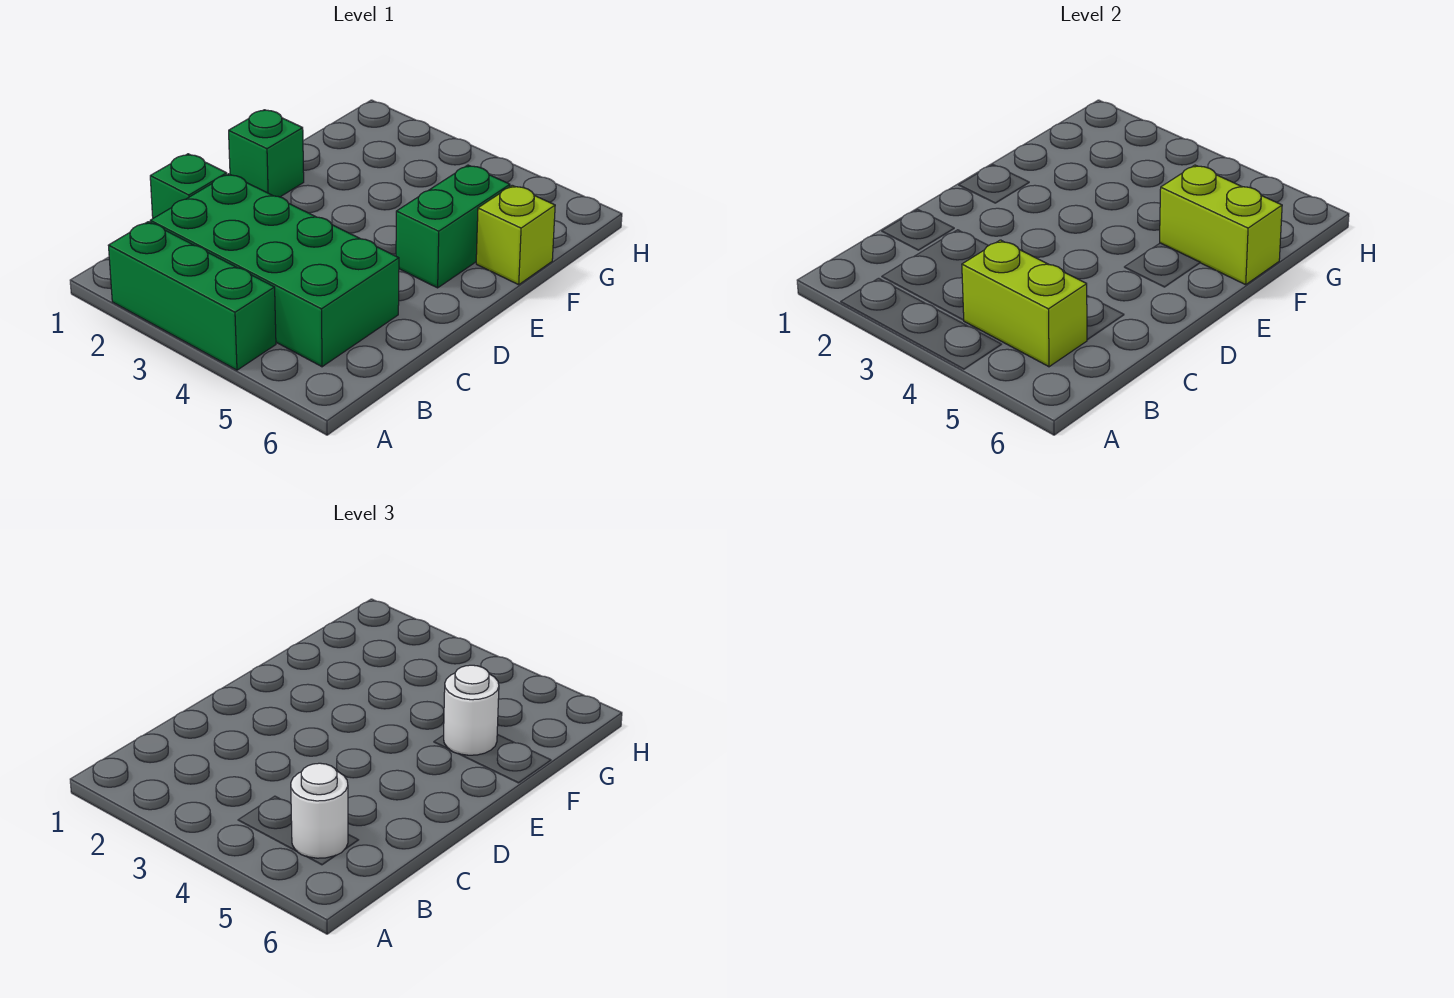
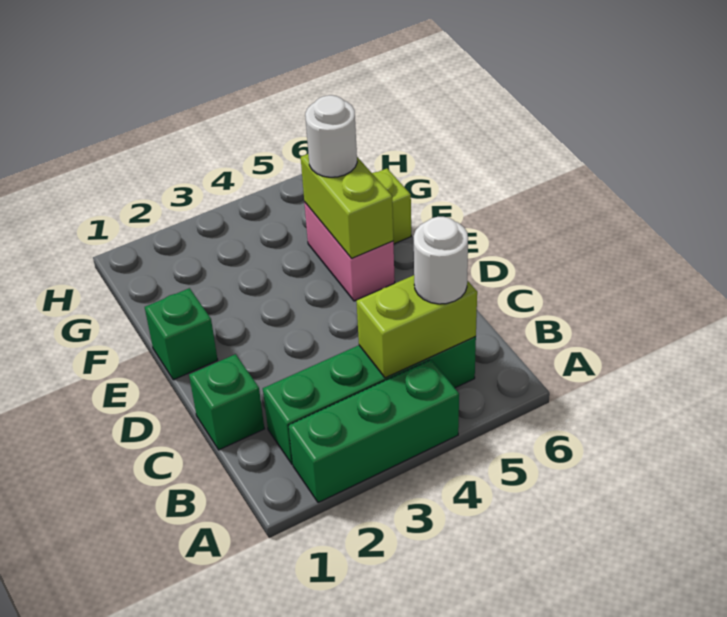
green 2x4 brick [150,174,399,367] -> green 1x4 brick [263,337,476,464]
green 1x2 brick [396,165,510,288] -> pink 1x2 brick [304,202,395,301]
lime 1x2 brick [1160,165,1282,285] -> lime 1x2 brick turned to [301,154,393,258]

